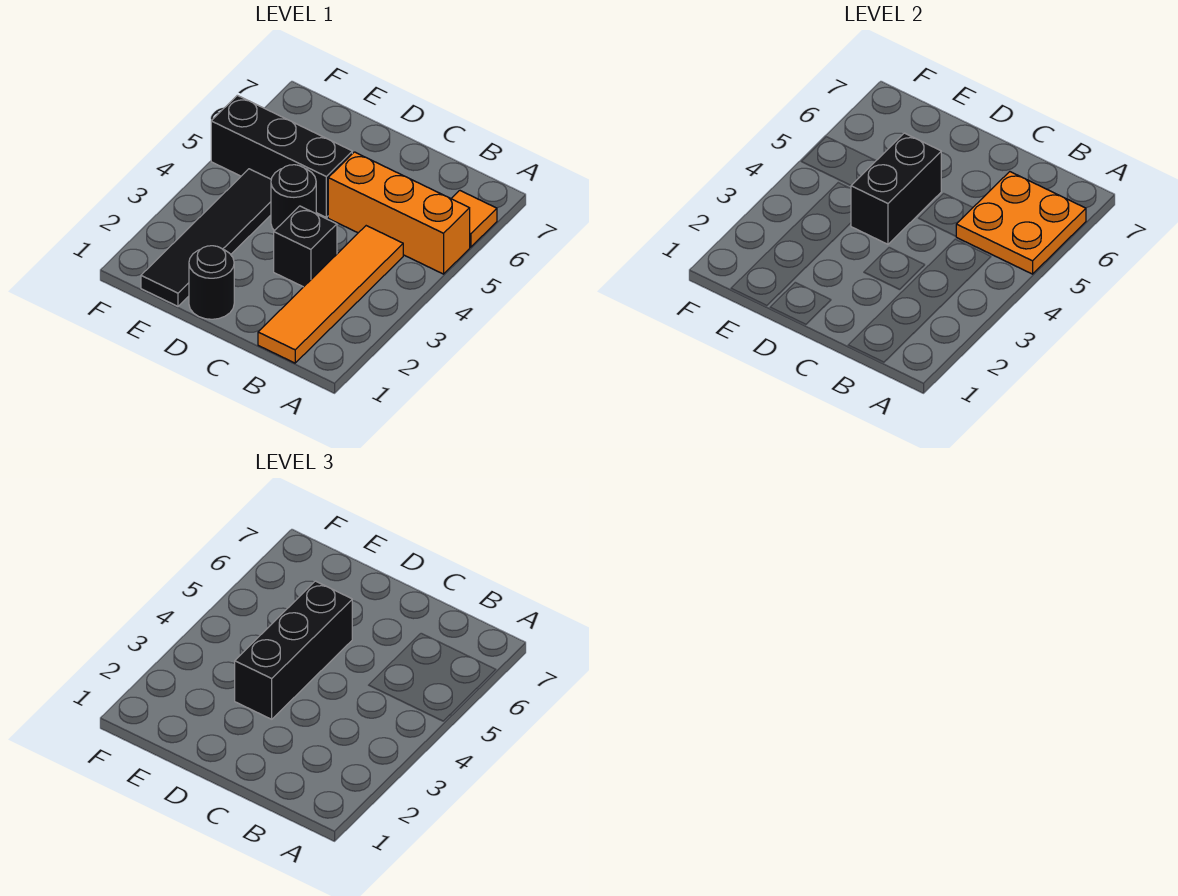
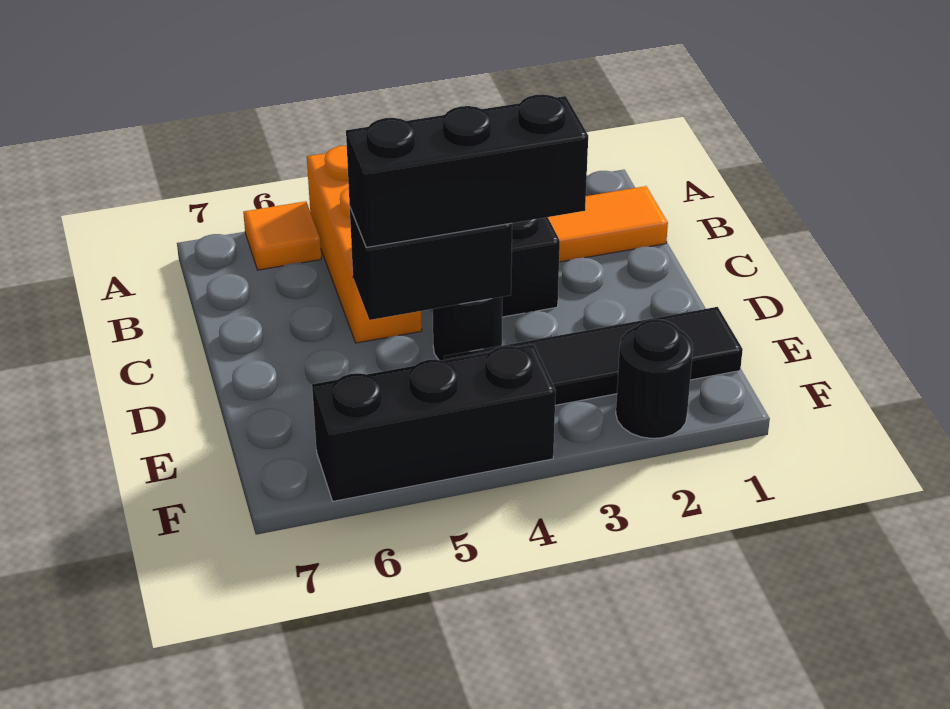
orange 2x2 plate [956,172,1086,274] -> none
black 1x1 round brick [189,246,234,319] -> black 1x1 round brick moved to [616,319,693,438]
black 1x3 brick [211,95,352,217] -> black 1x3 brick turned to [312,344,556,501]

